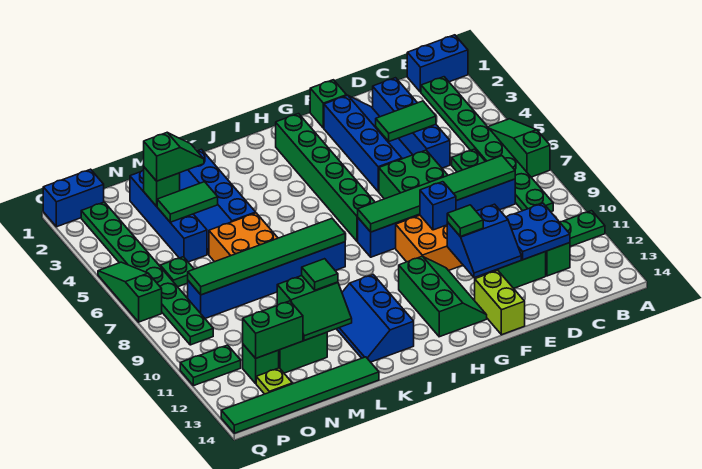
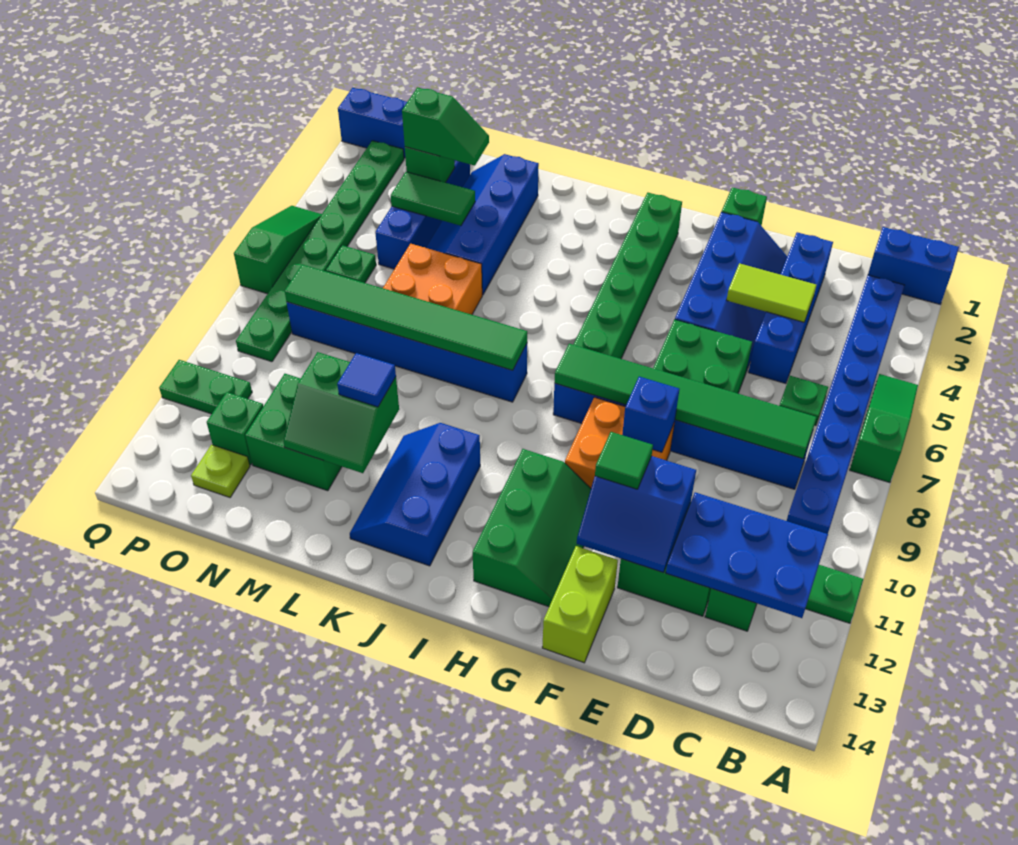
green 1x8 plate [421,77,553,212] -> blue 1x8 plate [787,275,904,534]
blue 2x2 plate [506,203,570,260] -> blue 2x3 plate [666,492,828,618]
green 1x2 tile [376,101,436,141] -> lime 1x2 tile [727,263,816,322]
green 1x1 tile [302,259,338,290] -> blue 1x1 tile [337,353,396,407]
green 1x6 tile [221,357,379,433] -> none
green 1x2 brick [243,301,303,358] -> none

